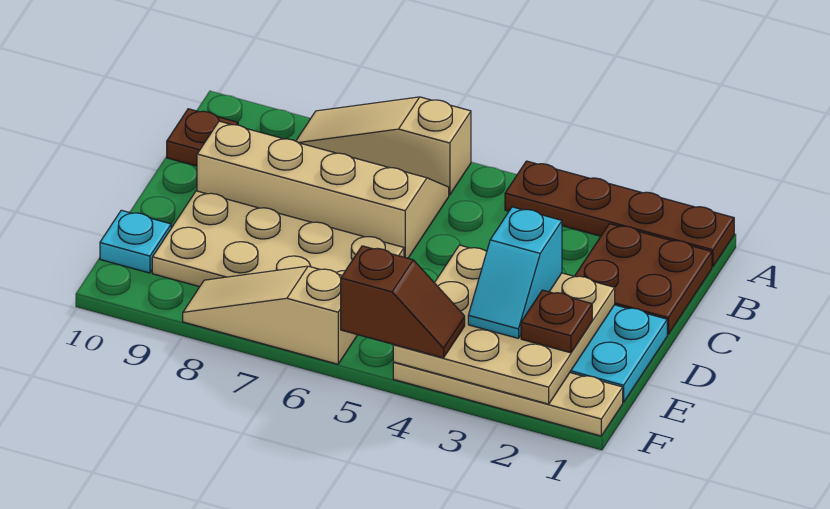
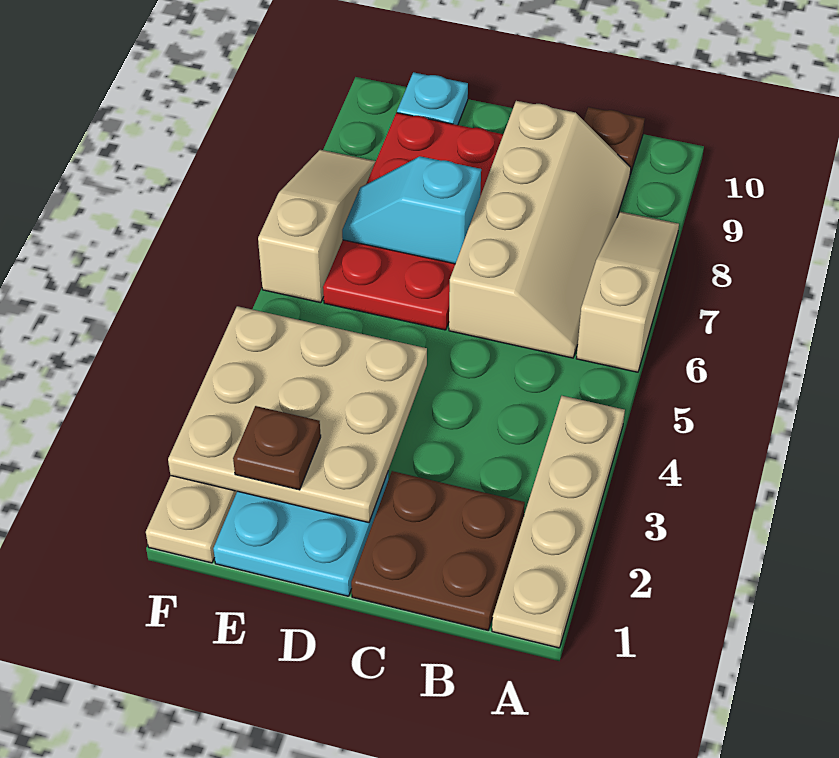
brown 1x4 plate [505,161,734,267] -> tan 1x4 plate [492,396,625,648]
cyan 1x2 slope [468,207,562,338] -> cyan 1x2 slope moved to [342,156,481,264]
tan 2x4 plate [152,191,404,287] -> red 2x4 plate [323,113,503,330]
brown 1x2 slope [341,246,465,358] -> none

